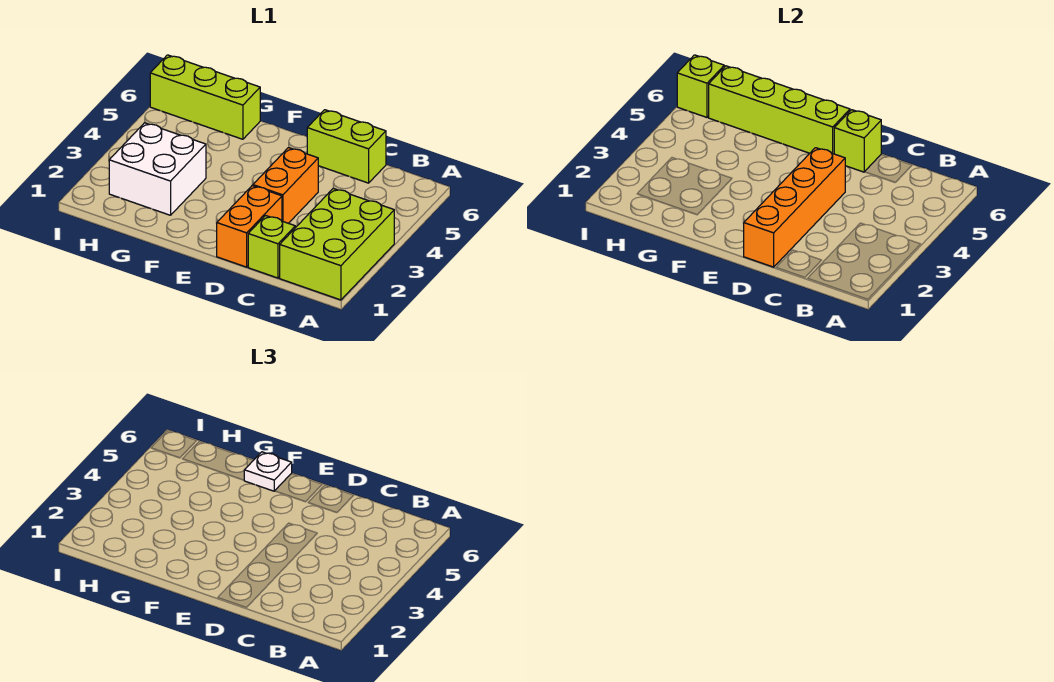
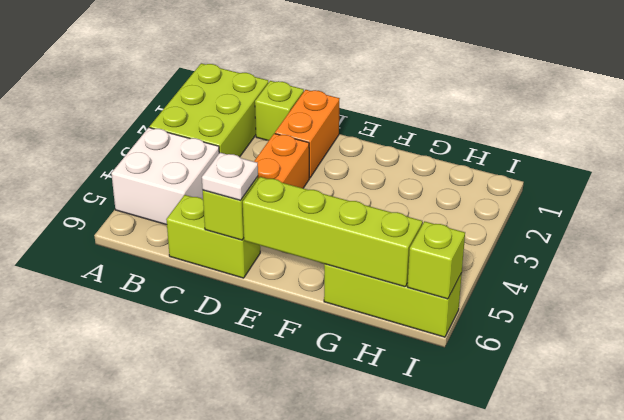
orange 1x4 brick [744,148,845,267] -> none
white 1x1 plate [244,452,292,491] -> white 1x1 plate moved to [202,153,258,201]
white 2x2 brick [109,123,206,215] -> white 2x2 brick moved to [111,128,219,225]

